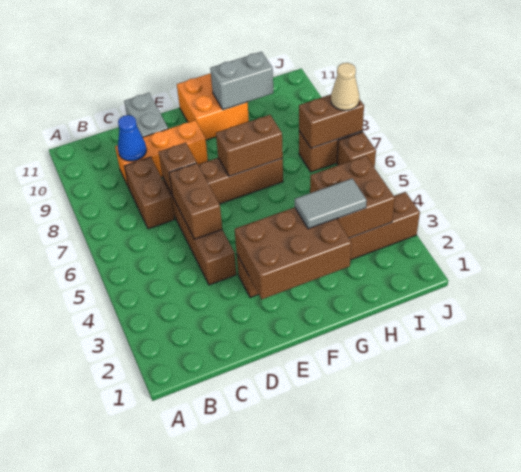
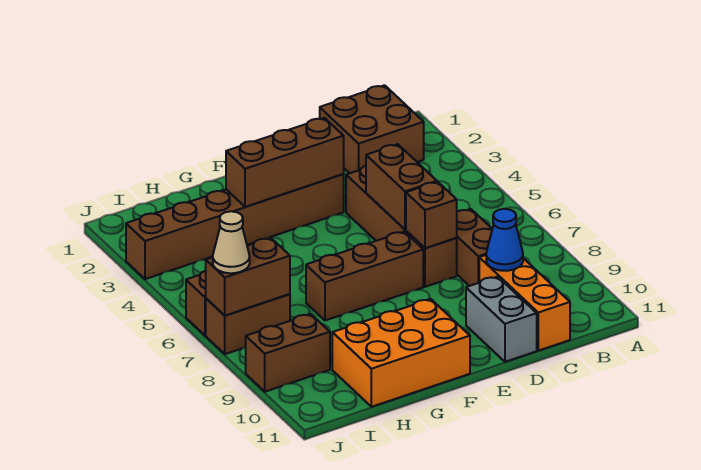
orange 1x3 brick [115,120,208,186] -> orange 1x3 brick turned to [479,255,570,351]
brown 2x3 brick [235,207,351,299] -> brown 1x3 brick [226,118,344,207]
brown 1x2 brick [216,115,283,176] -> brown 1x2 brick moved to [246,314,330,392]
orange 2x2 brick [177,73,249,140] -> orange 2x3 brick [332,299,470,407]
grey 1x2 tile [295,179,367,229] -> none
grey 1x2 brick [210,52,273,110] -> none
brown 2x2 brick [310,156,395,238] -> brown 2x2 brick moved to [320,85,424,173]

